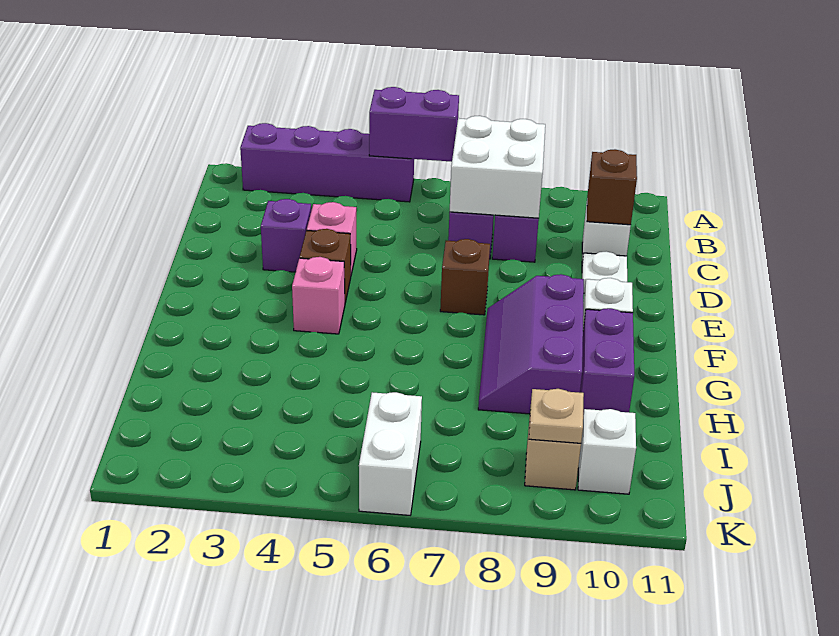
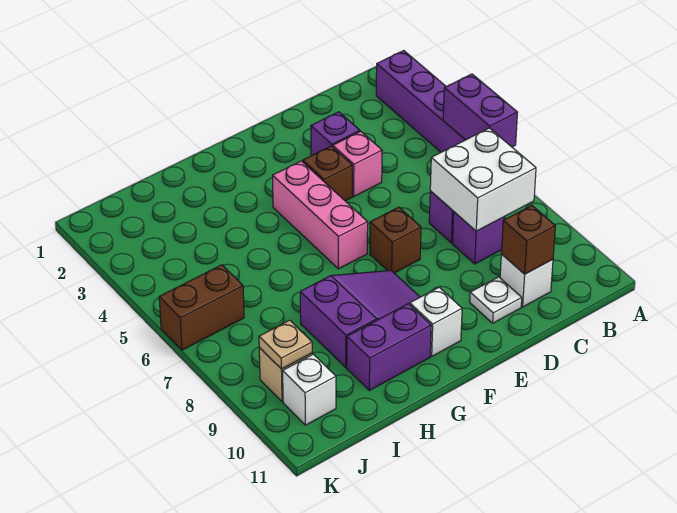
pink 1x1 brick [292,257,345,334] -> pink 1x3 brick [272,161,368,269]
purple 2x3 slope [478,274,584,414] -> purple 2x3 slope turned to [300,270,420,367]
white 1x2 brick [359,392,422,515] -> brown 1x2 brick [159,265,244,350]

